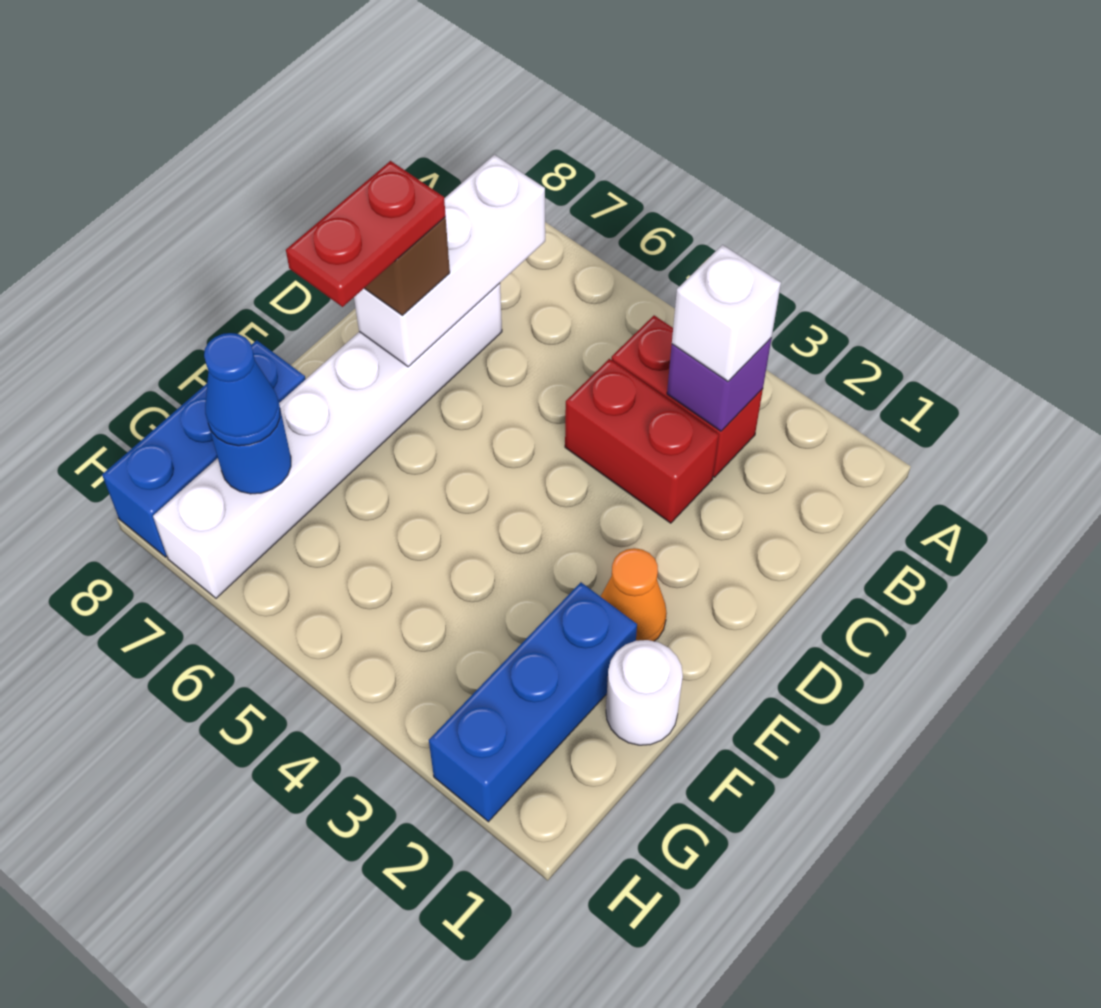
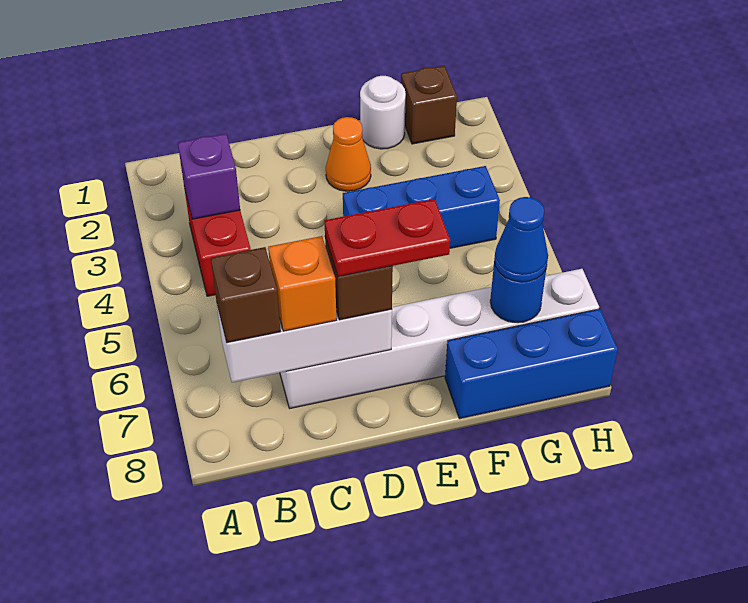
white 1x1 brick [672,245,781,381] -> none
none -> brown 1x1 brick [211,247,280,343]
red 1x2 brick [565,359,719,523] -> none
none -> orange 1x1 brick [268,236,337,331]
blue 1x3 brick [429,582,637,822] -> blue 1x3 brick moved to [343,166,500,248]
none -> brown 1x1 brick [401,66,457,144]

